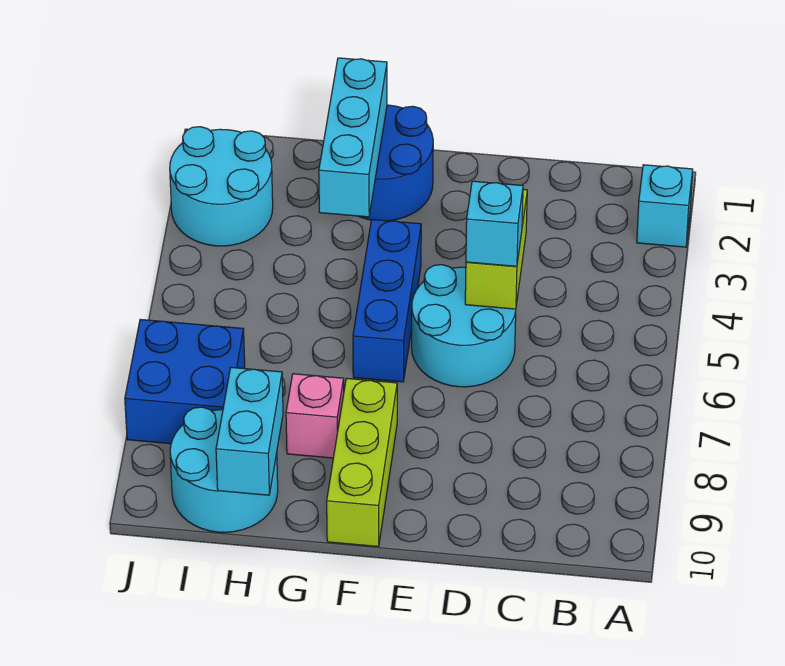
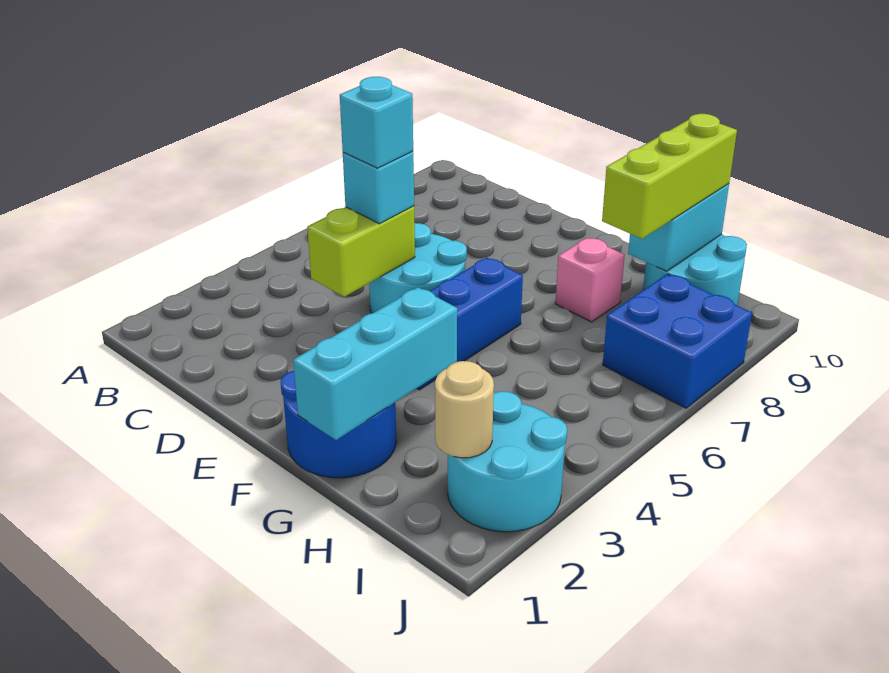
cyan 1x1 brick [637,165,693,247] -> cyan 1x1 brick moved to [340,77,413,168]
lime 1x3 brick [327,378,397,547] -> lime 1x3 brick moved to [602,114,737,239]
none -> tan 1x1 round brick [435,361,494,458]

